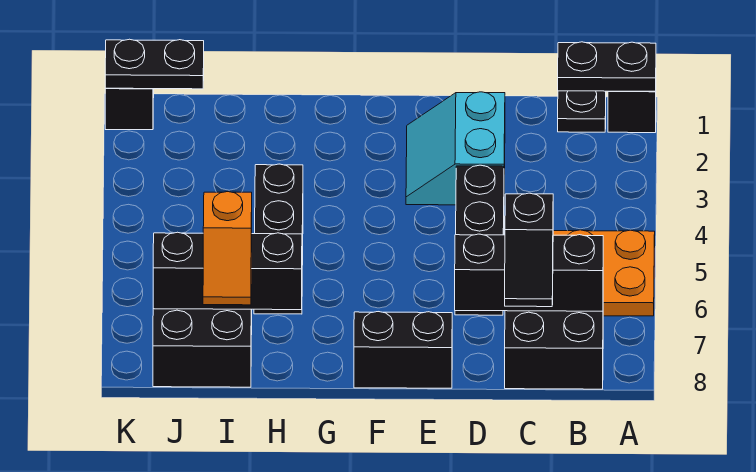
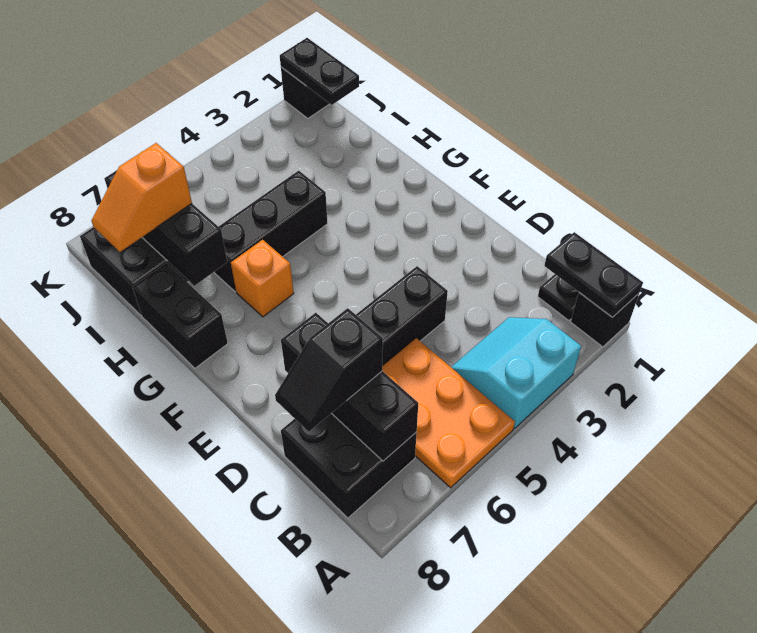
cyan 2x2 slope [406,92,505,205] -> cyan 2x2 slope moved to [451,317,581,428]
black 1x2 brick [354,312,452,388] -> black 1x2 brick moved to [132,263,228,368]
none -> orange 1x1 brick [231,240,294,317]

